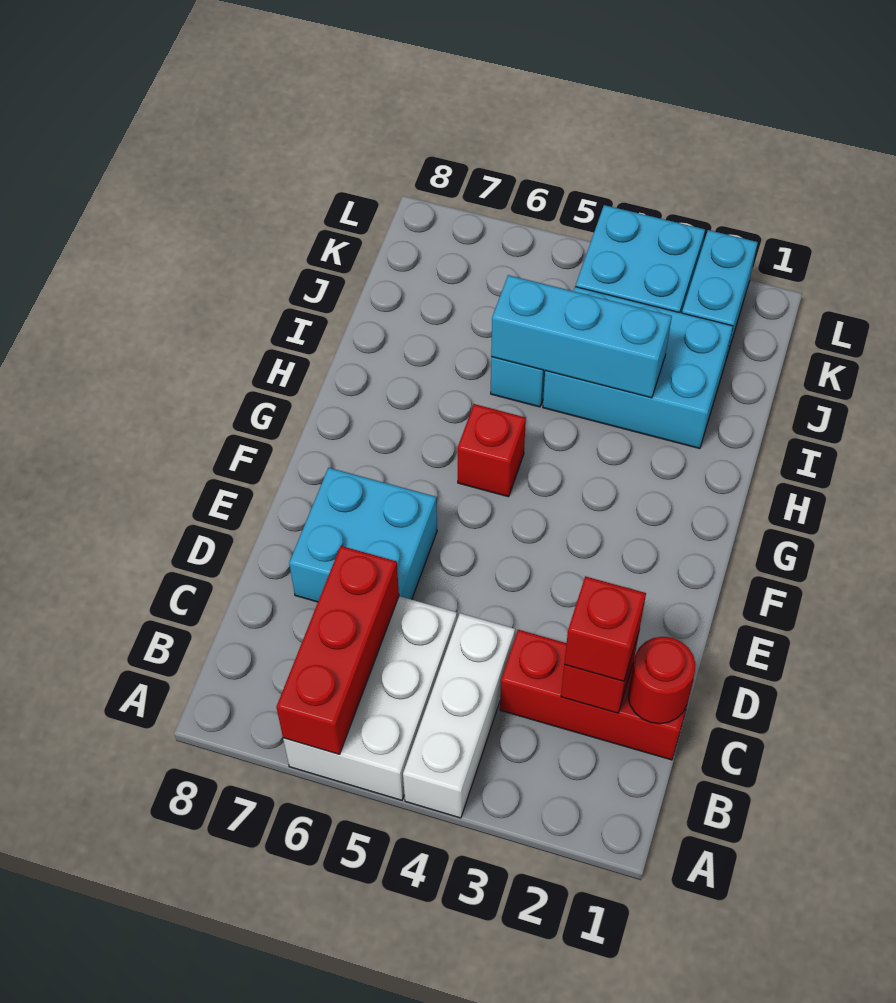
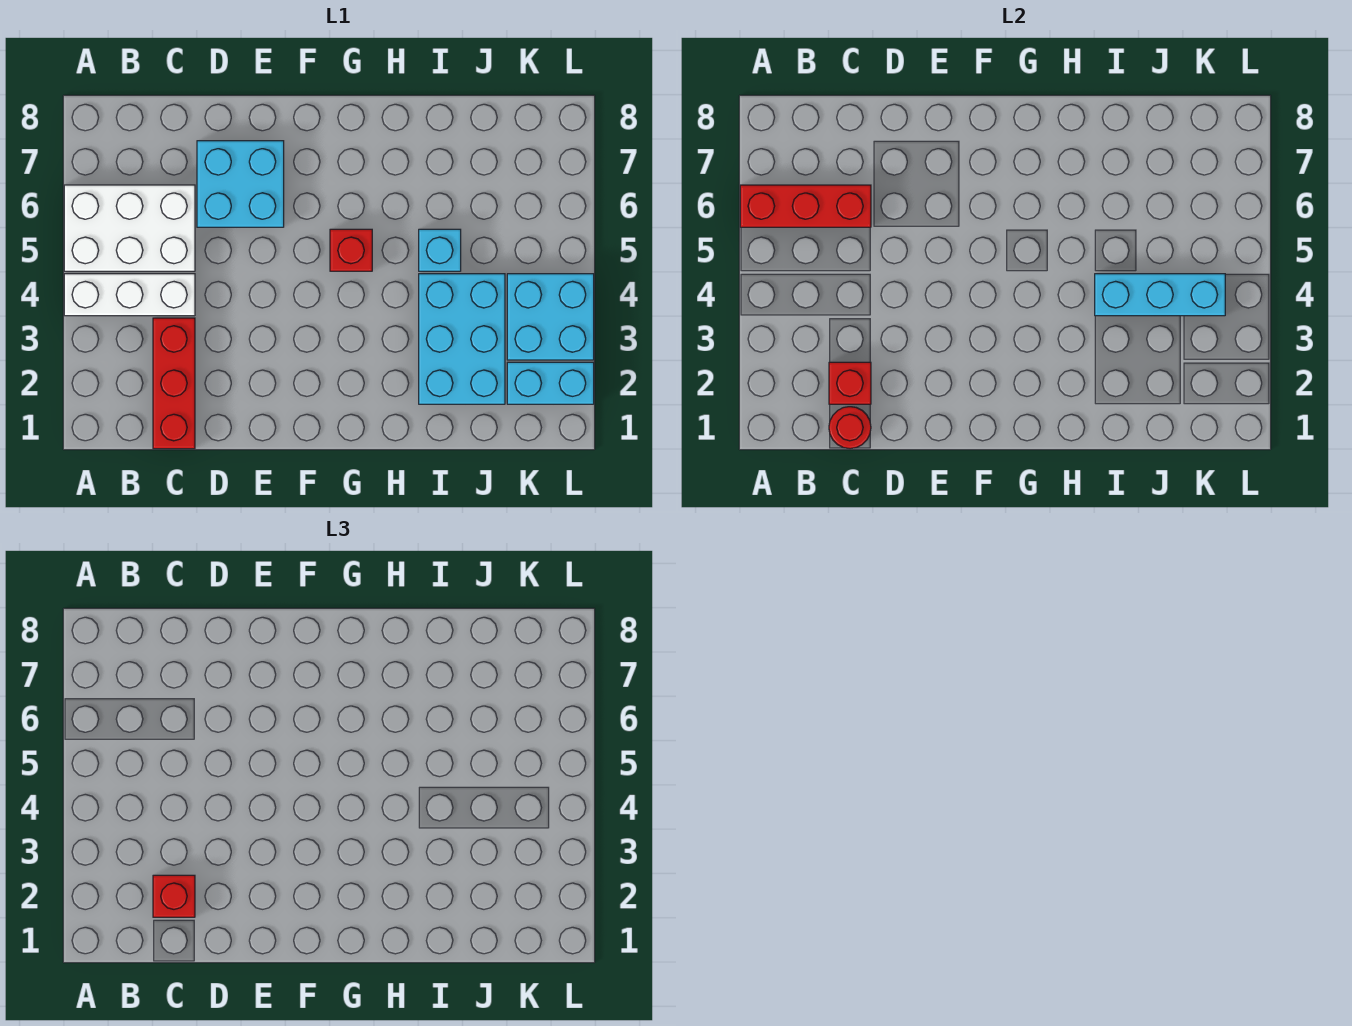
cyan 1x3 brick [491,275,672,398] -> cyan 1x3 brick turned to [1095,274,1225,316]

